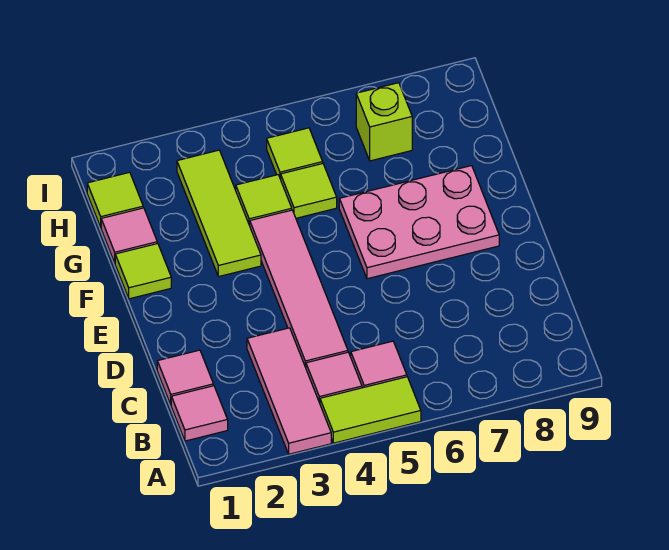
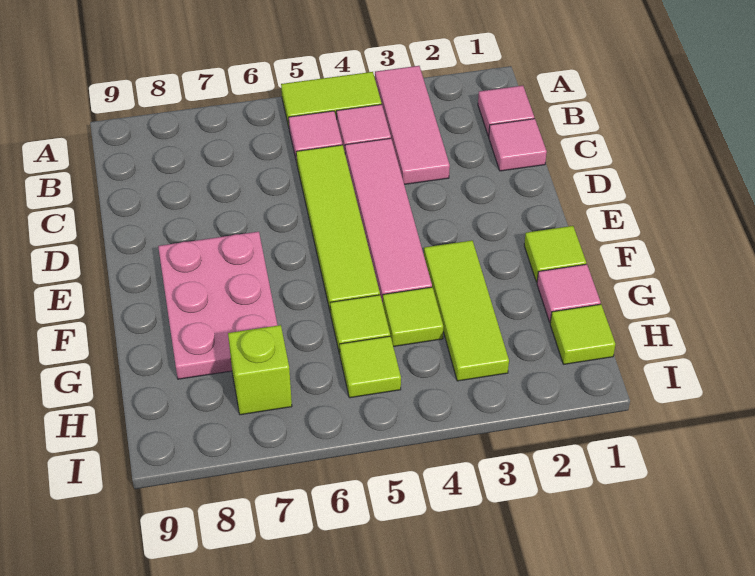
none -> lime 1x4 tile [296,145,380,313]
pink 2x3 plate [339,166,499,279] -> pink 2x3 plate turned to [158,232,278,379]

